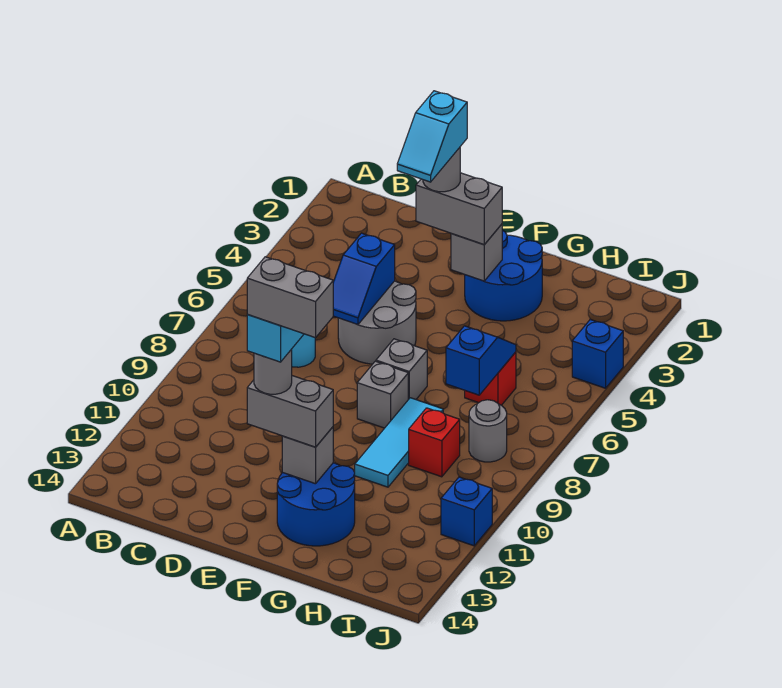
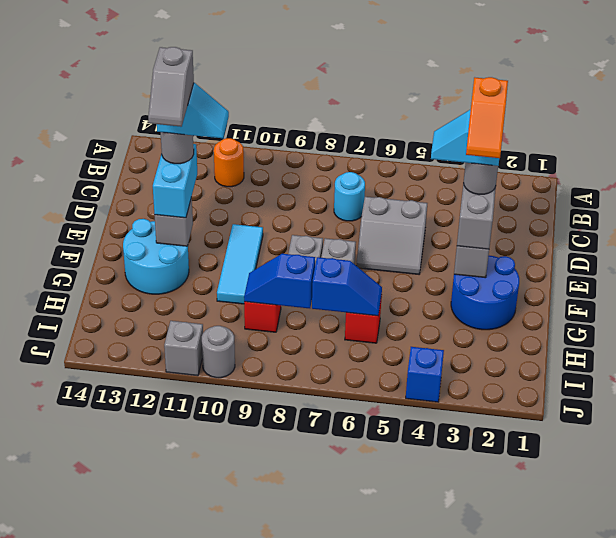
none -> orange 1x1 round brick [214,138,244,187]
grey 2x2 round brick [338,281,416,364] -> grey 2x2 slope [356,197,427,274]
blue 1x2 slope [333,233,395,325] -> blue 1x2 slope moved to [244,254,315,308]
none -> orange 1x2 slope [466,77,508,158]
grey 1x2 brick [247,376,333,447] -> cyan 1x2 brick [153,144,197,218]
grey 1x2 brick [247,257,333,338] -> grey 1x2 slope [148,47,194,127]
blue 2x2 round brick [277,463,355,546] -> cyan 2x2 round brick [123,219,189,294]
cyan 1x3 tile [355,398,443,487] -> cyan 1x3 tile turned to [217,224,263,304]
grey 1x1 round brick [469,400,507,462] -> grey 1x1 round brick moved to [202,326,235,378]
blue 1x1 brick [441,477,492,546] -> grey 1x1 brick [164,321,203,376]

